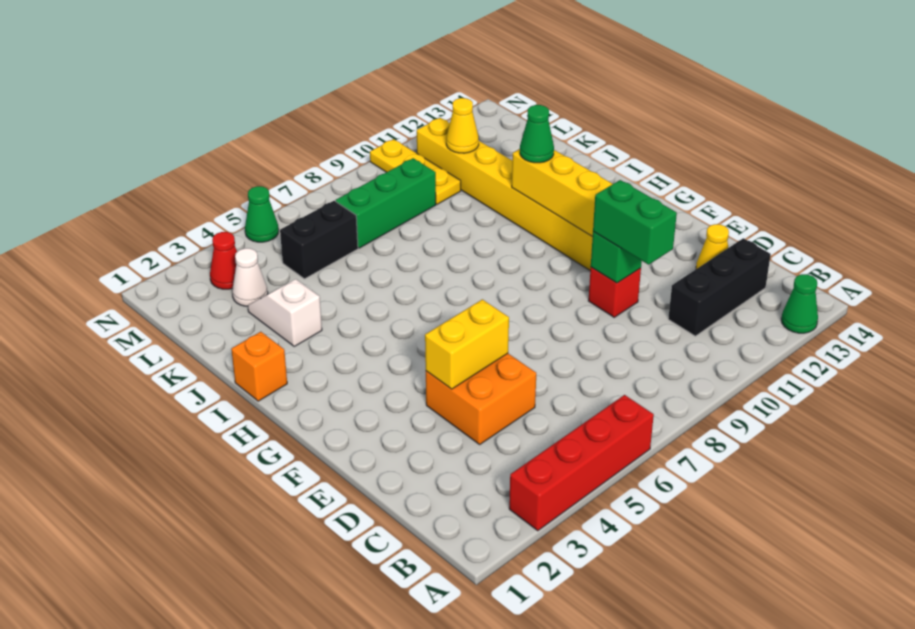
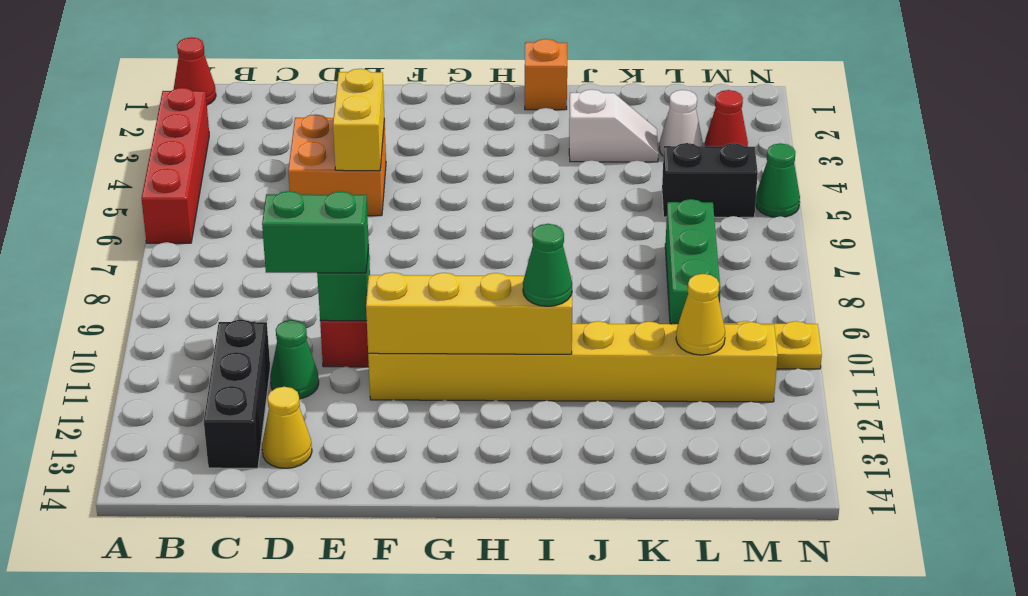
none -> red 1x1 cone [174,37,216,105]
green 1x1 cone [781,274,818,333] -> green 1x1 cone moved to [270,320,319,399]
black 1x2 brick [280,201,358,279] -> black 1x2 brick turned to [662,143,758,217]

